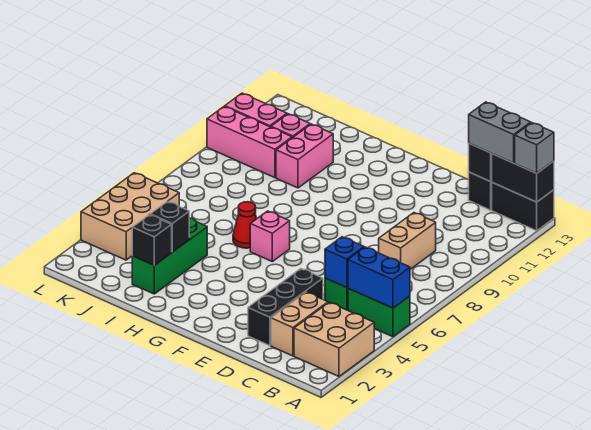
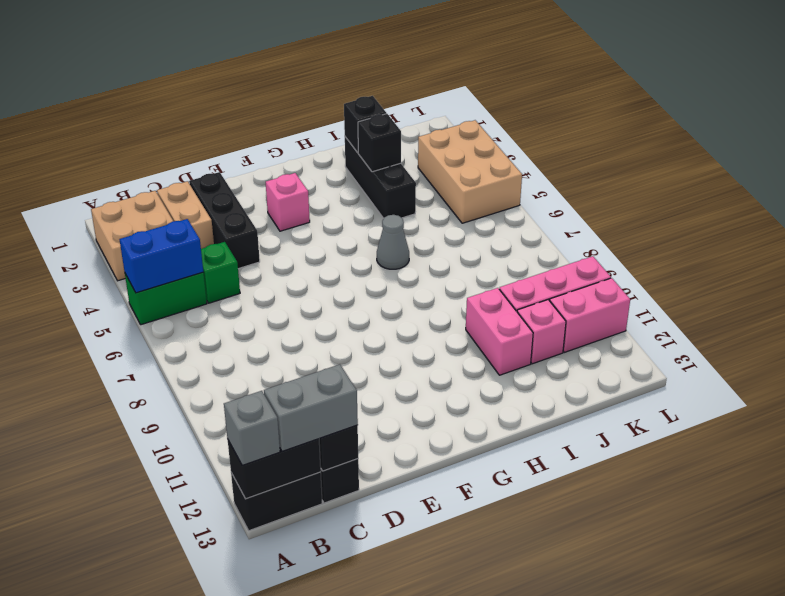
blue 1x1 brick [325,237,364,288] -> none
tan 1x2 brick [379,213,436,269] -> none
pink 1x1 brick [250,211,290,262] -> pink 1x1 brick moved to [266,173,310,231]
red 1x1 cone [233,202,257,248] -> grey 1x1 cone [377,215,409,269]
green 1x3 brick [132,218,207,294] -> black 1x3 brick [345,137,416,218]

